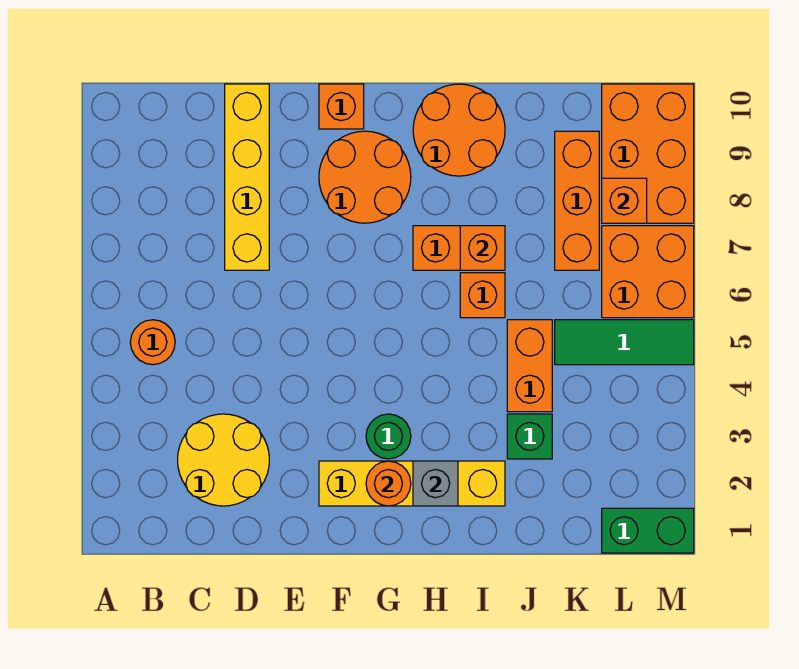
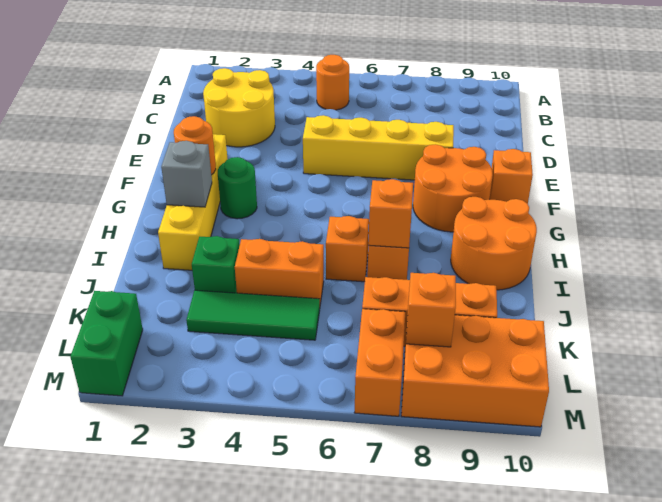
yellow 1x4 brick [225,84,269,270] -> yellow 1x4 brick moved to [303,115,454,180]
green 1x3 tile [555,320,694,365] -> green 1x3 tile turned to [186,290,320,340]
orange 2x2 brick [602,226,694,318] -> orange 1x2 brick [354,309,405,416]

